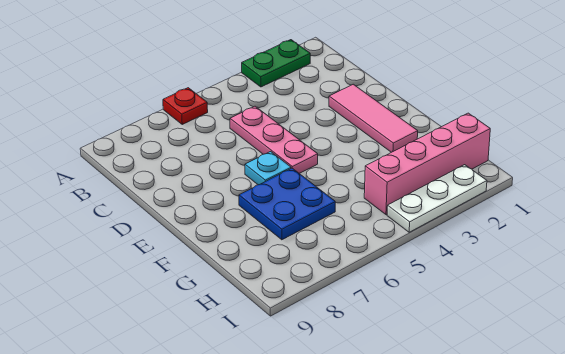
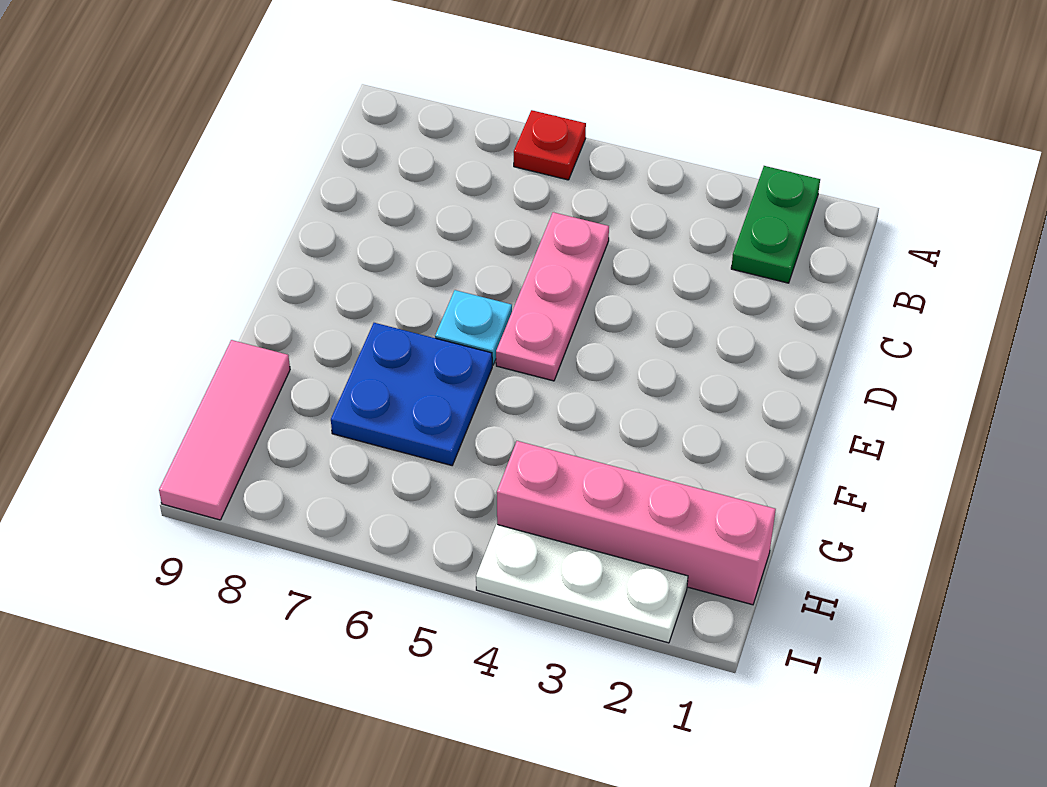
green 1x2 plate [242,40,310,87] -> green 1x2 plate turned to [731,166,820,283]
pink 1x3 tile [329,84,418,152] -> pink 1x3 tile moved to [159,340,290,520]

